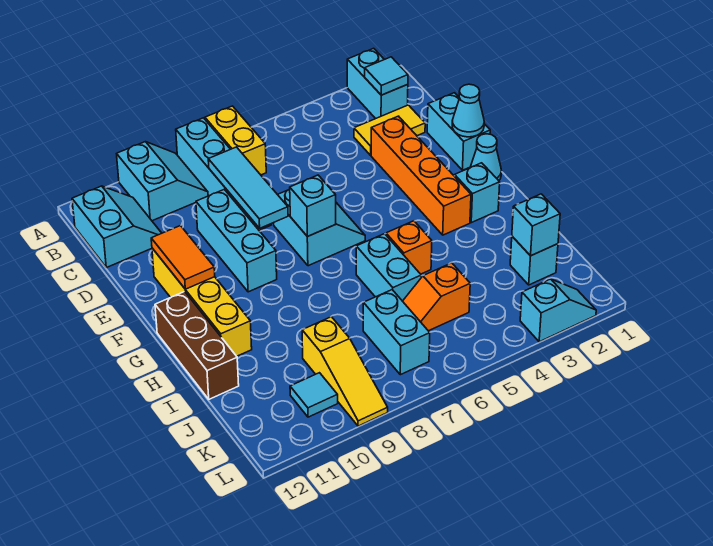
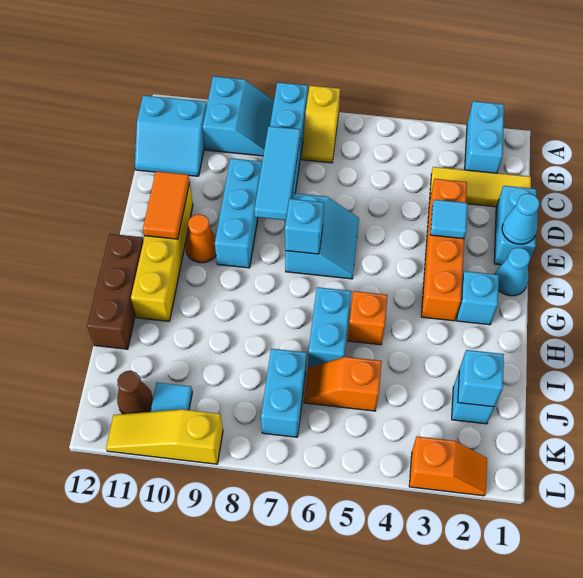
yellow 1x2 brick [205,106,266,175] -> yellow 1x2 slope [302,86,340,163]
cyan 1x1 tile [365,57,408,95] -> cyan 1x1 tile moved to [430,200,468,239]
cyan 2x2 slope [72,186,162,268] -> cyan 2x2 slope turned to [135,95,207,176]
yellow 1x2 tile [354,105,425,155] -> yellow 1x3 tile [430,167,531,207]
none -> orange 1x1 cone [186,214,216,263]
yellow 1x3 slope [302,317,388,426] -> yellow 1x3 slope turned to [106,409,223,464]
none -> brown 1x1 cone [117,371,153,414]
cyan 1x2 slope [520,279,596,342] -> orange 1x2 slope [409,436,487,496]

